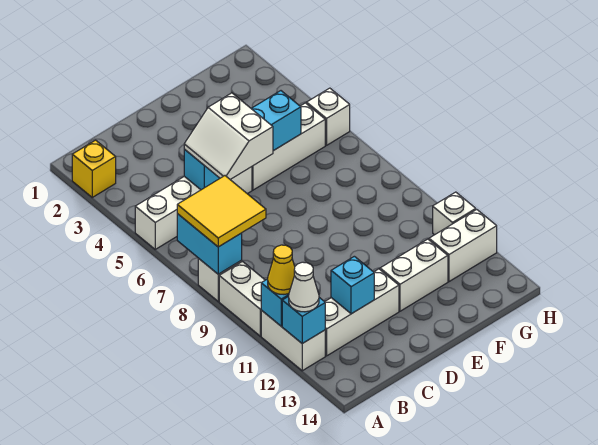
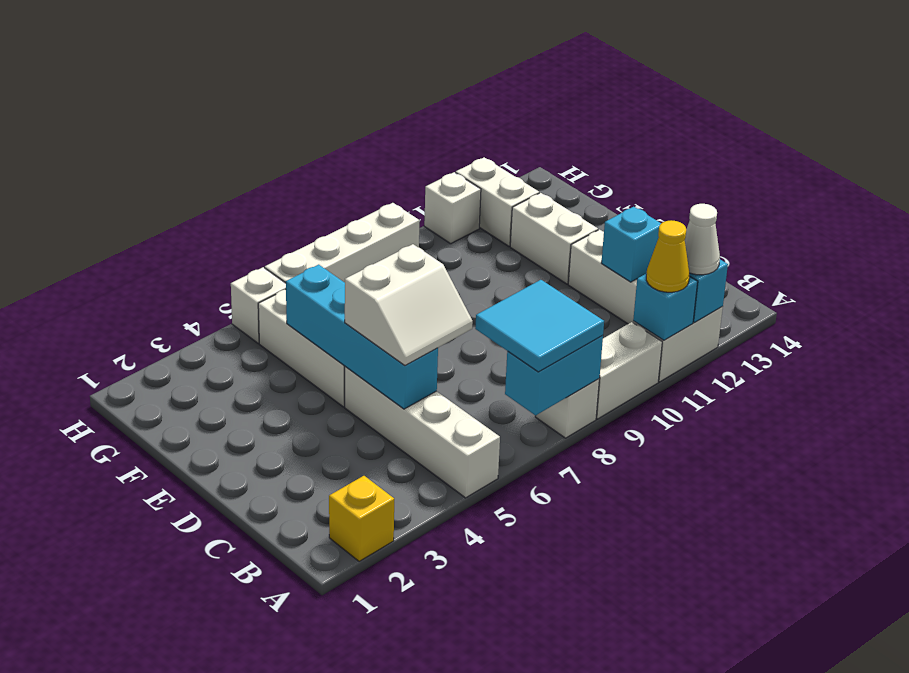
yellow 2x2 tile [177,176,266,247] -> cyan 2x2 tile [475,280,604,372]
none -> white 1x4 brick [265,203,420,283]

